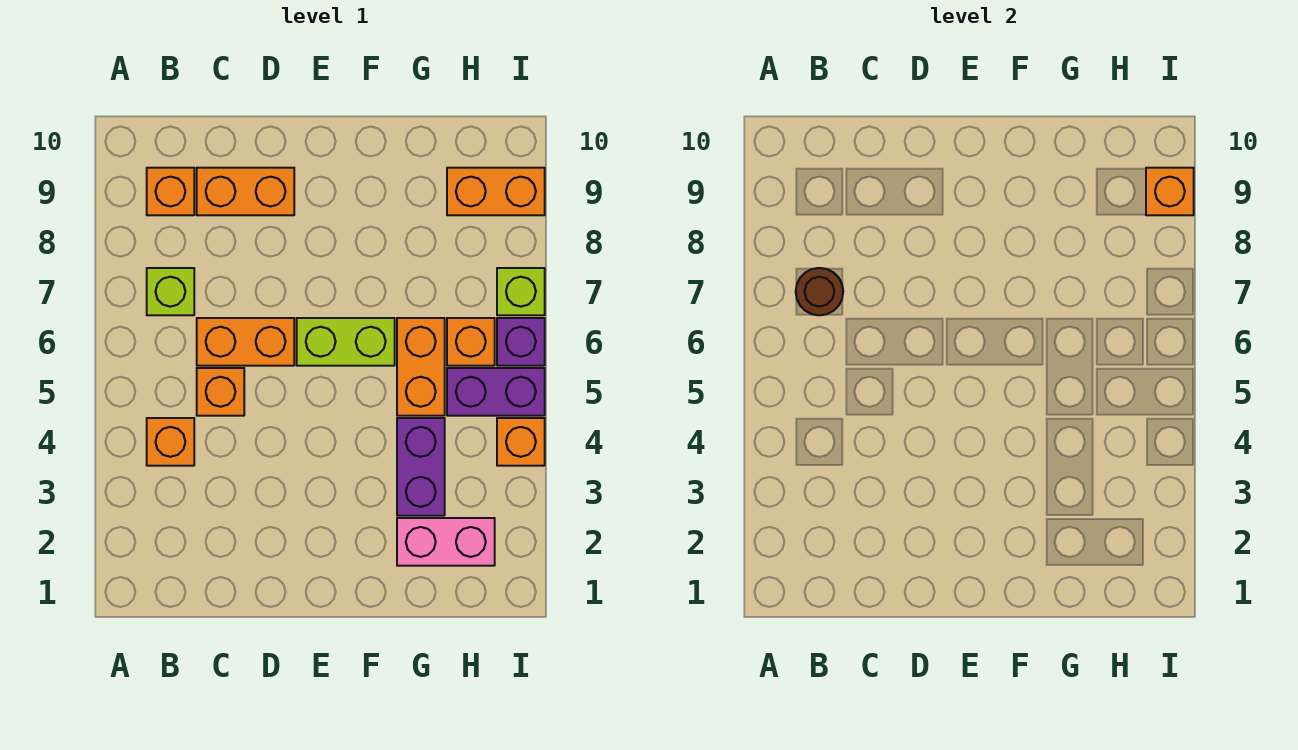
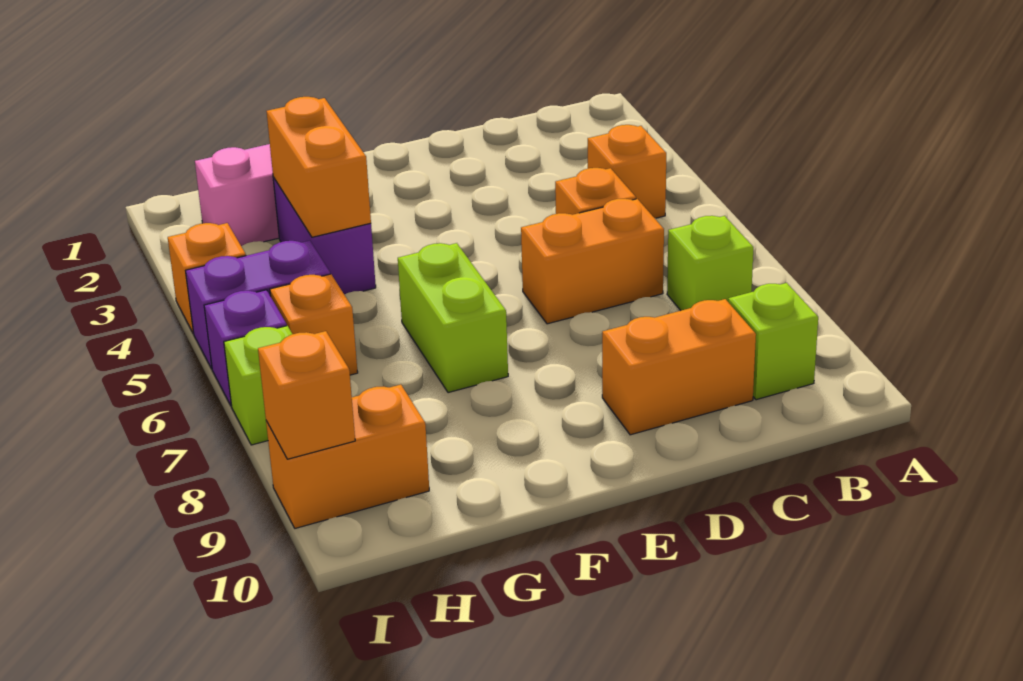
brown 1x1 round brick [796,268,843,315] -> none
orange 1x1 brick [147,168,194,215] -> lime 1x1 brick [728,283,818,400]
lime 1x2 brick [297,318,395,366] -> lime 1x2 brick turned to [398,243,508,393]
orange 1x2 brick [397,318,445,416] -> orange 1x2 brick moved to [266,97,371,237]

